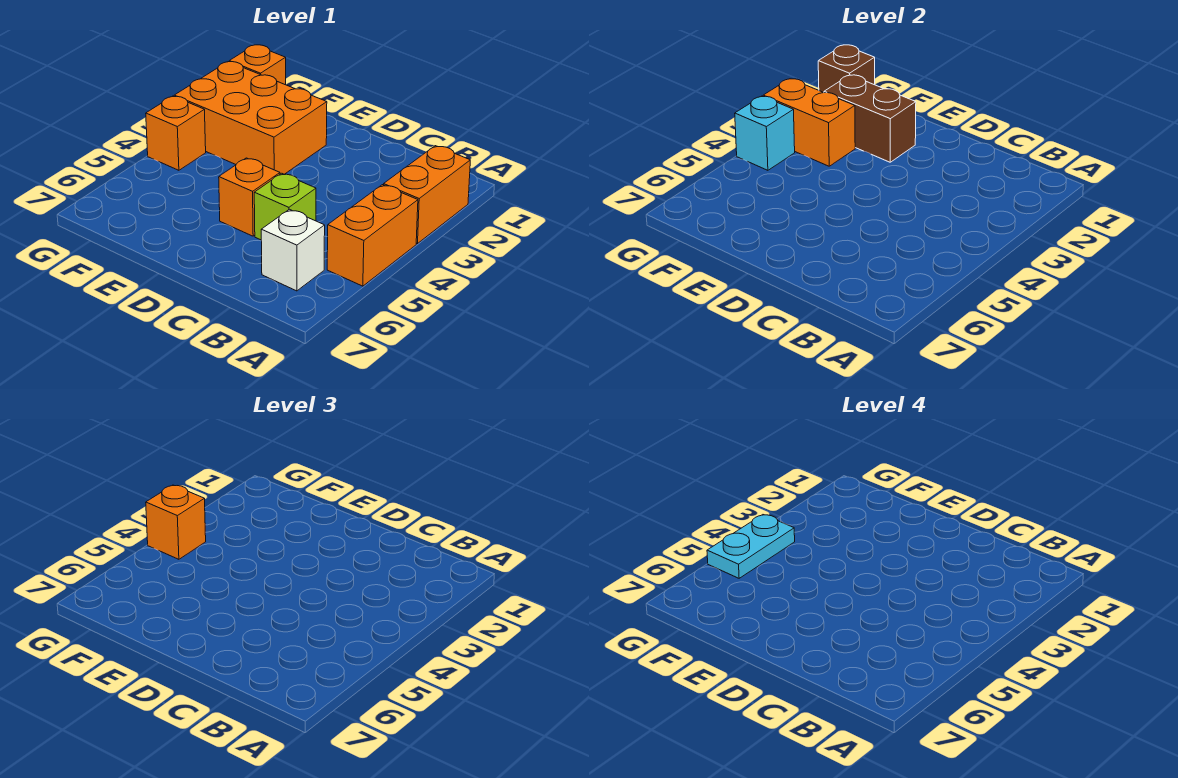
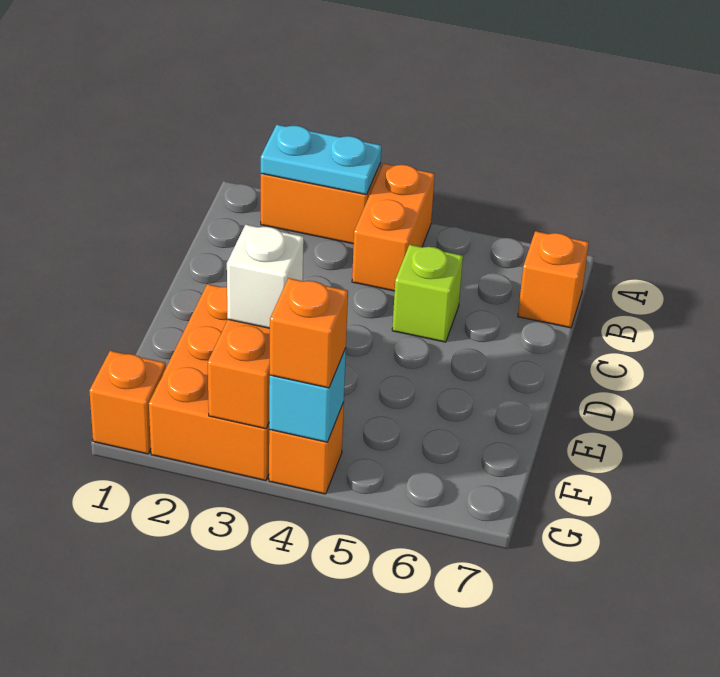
orange 1x2 brick [327,185,418,286] -> orange 1x2 brick turned to [352,163,435,291]
white 1x1 brick [261,209,325,291] -> white 1x1 brick moved to [227,225,304,328]
orange 1x1 brick [219,158,280,236] -> orange 1x1 brick moved to [518,231,589,328]
brown 1x2 brick [824,75,916,162] -> none
brown 1x1 brick [818,45,875,93] -> none
cyan 1x2 plate [707,515,795,578] -> cyan 1x2 plate moved to [261,125,381,195]

